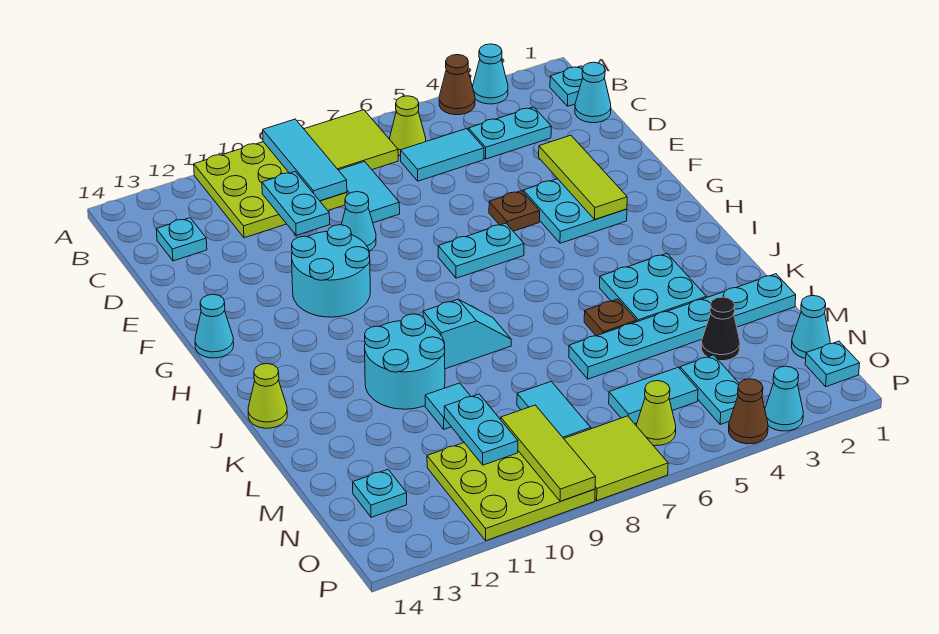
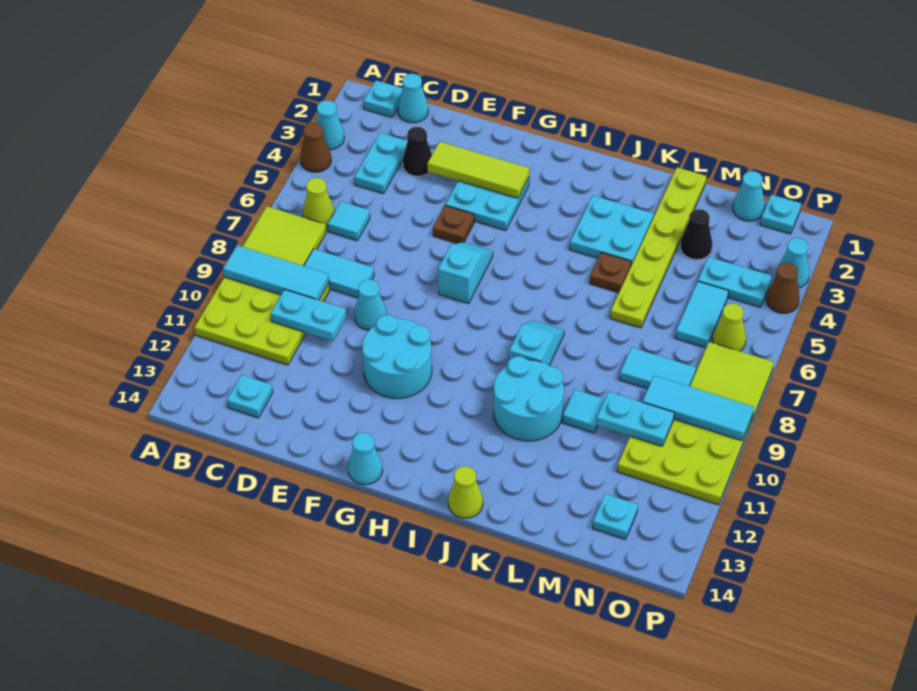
cyan 1x2 tile [401,129,484,181] -> cyan 1x1 tile [328,201,370,241]
none -> black 1x1 cone [403,127,432,176]
cyan 1x2 plate [438,223,524,278] -> cyan 1x2 slope [438,242,493,303]
cyan 1x6 plate [569,274,796,379] -> lime 1x6 plate [610,167,706,328]
lime 1x3 tile [501,405,596,501] -> cyan 1x3 tile [643,376,754,441]

